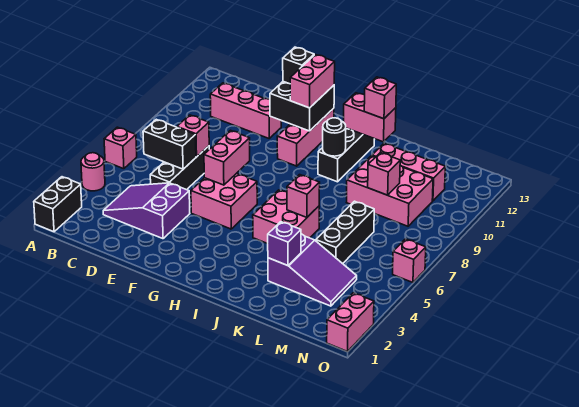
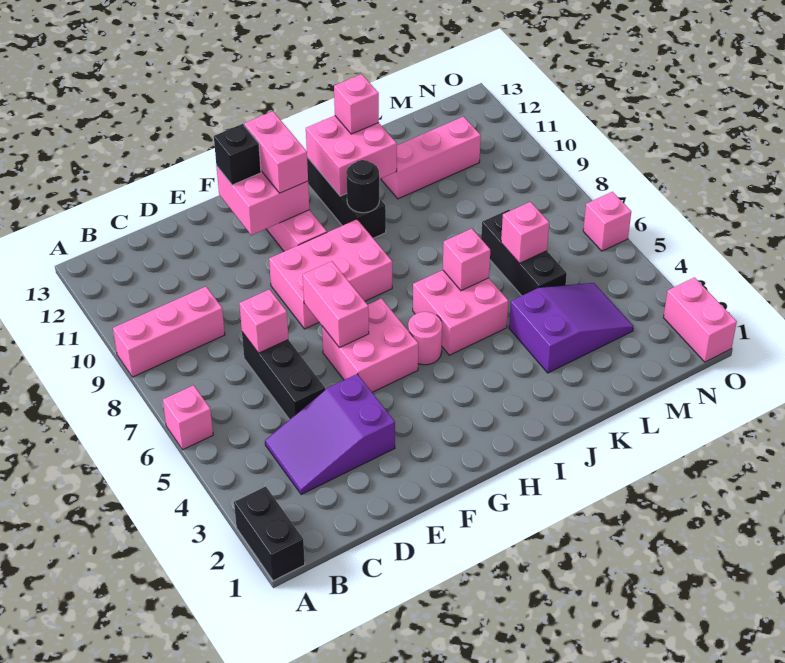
pink 1x1 round brick [81,153,105,191] -> pink 1x1 round brick moved to [408,312,442,365]
black 1x2 brick [143,119,196,169] -> none
pink 1x3 brick [210,83,281,138] -> pink 1x3 brick moved to [113,287,225,377]
black 2x2 brick [270,82,334,131] -> pink 2x2 brick [216,166,309,235]
pink 1x2 brick [344,93,396,142] -> pink 2x2 brick [306,116,397,196]
purple 1x1 brick [268,222,301,266] -> none
pink 2x3 brick [347,156,433,226] -> pink 2x3 brick moved to [269,219,392,329]
pink 1x1 brick [368,153,400,195] -> pink 1x1 brick moved to [501,202,549,263]

